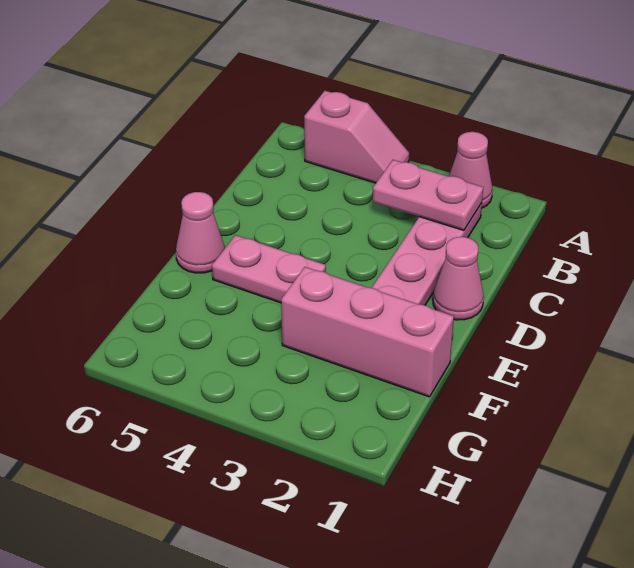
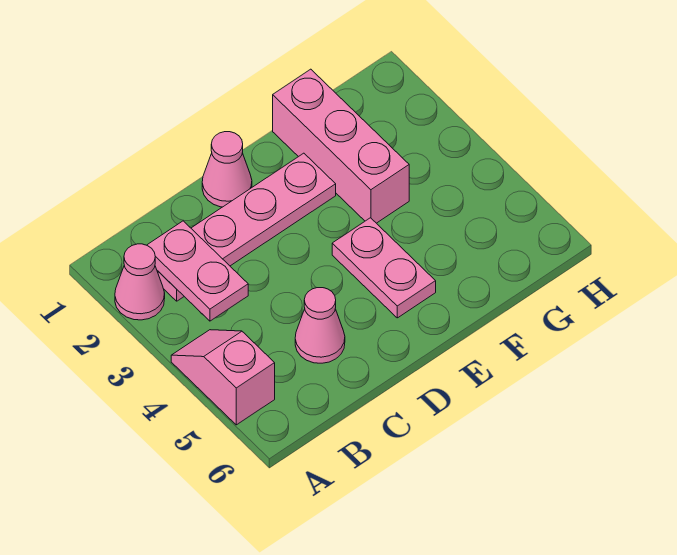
pink 1x1 cone [176,192,225,273] -> pink 1x1 cone moved to [295,288,345,363]

